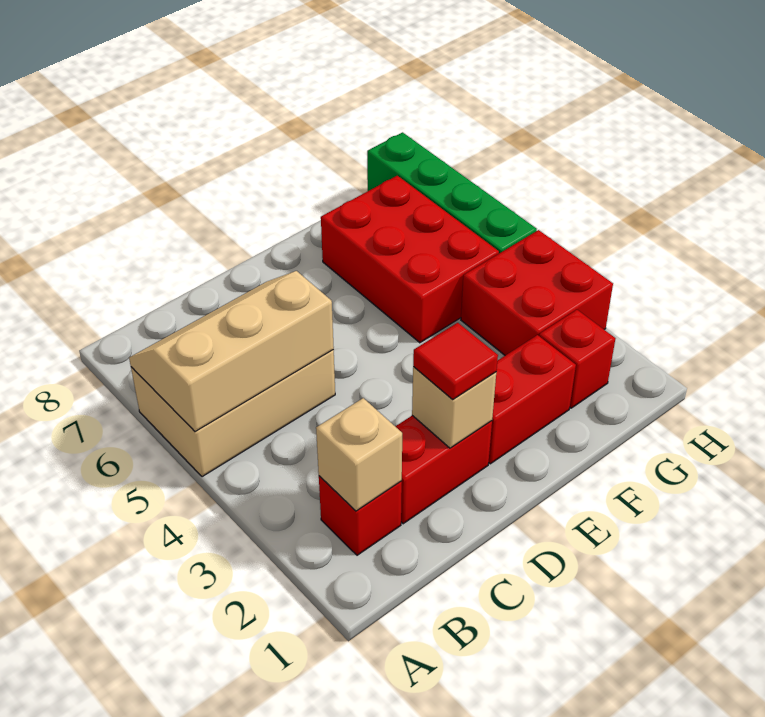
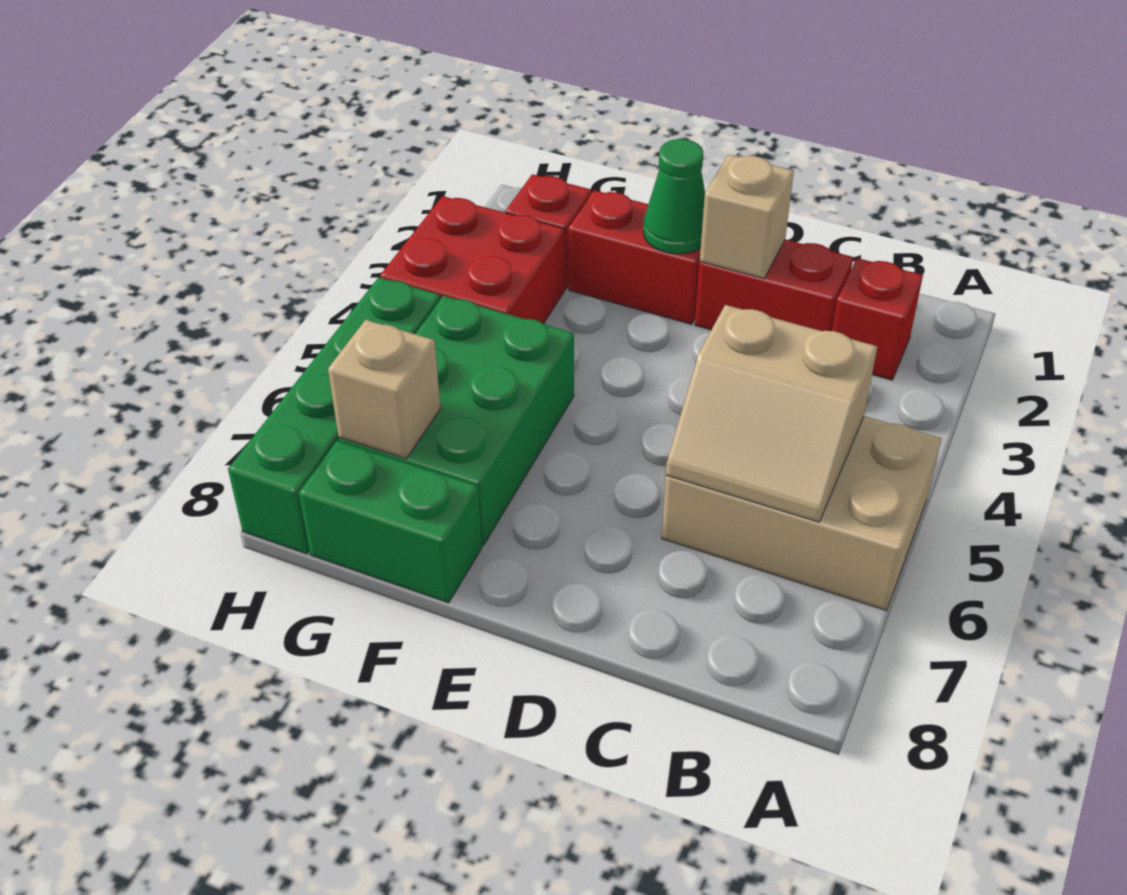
tan 2x3 slope [129,271,334,432] -> tan 2x2 slope [666,305,877,522]
tan 1x1 brick [316,398,402,511] -> tan 1x1 brick moved to [328,320,440,459]
red 1x1 tile [413,323,498,399] -> none
none -> green 1x1 cone [643,139,705,254]
red 2x3 brick [321,176,499,343] -> green 2x3 brick [339,296,574,545]
none -> green 1x2 brick [299,441,482,603]

